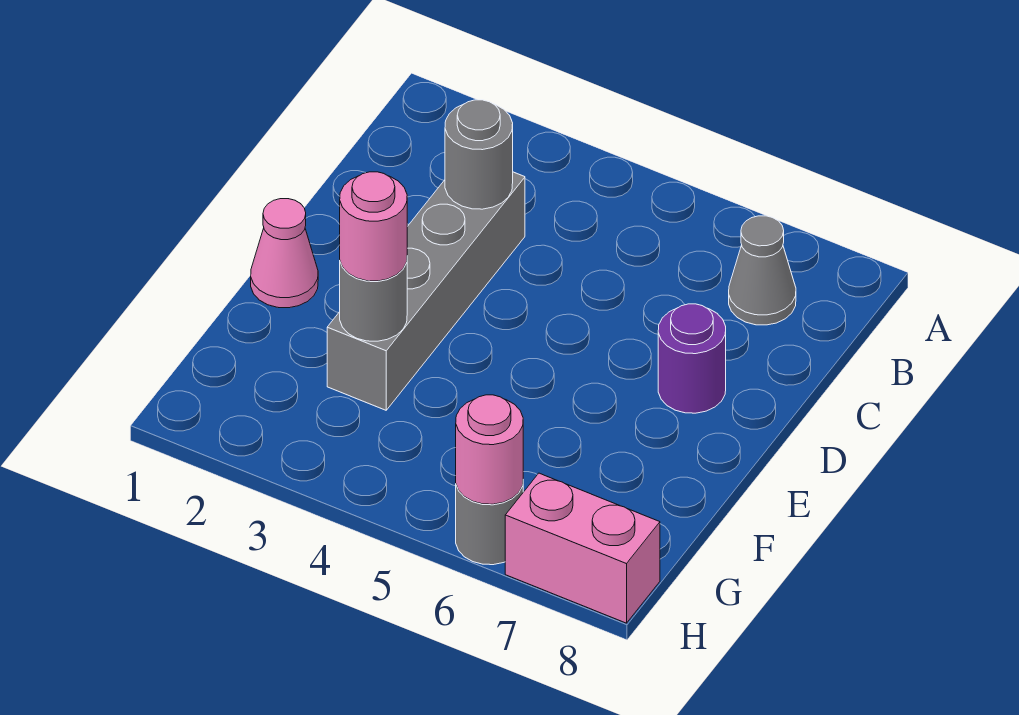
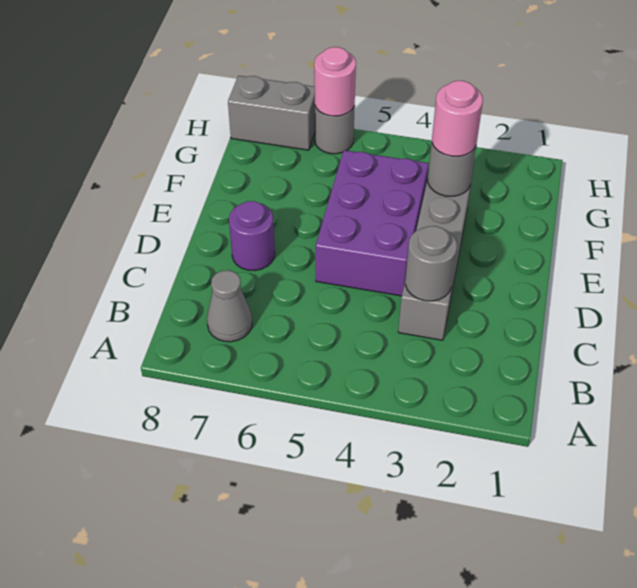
none -> purple 2x3 brick [316,150,429,296]
pink 1x1 cone [251,199,318,308] -> none
pink 1x2 brick [505,473,660,623] -> grey 1x2 brick [228,76,315,150]

